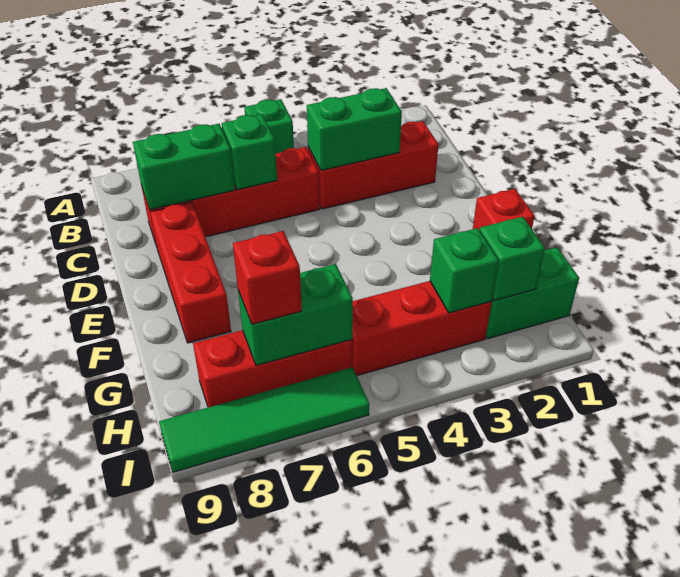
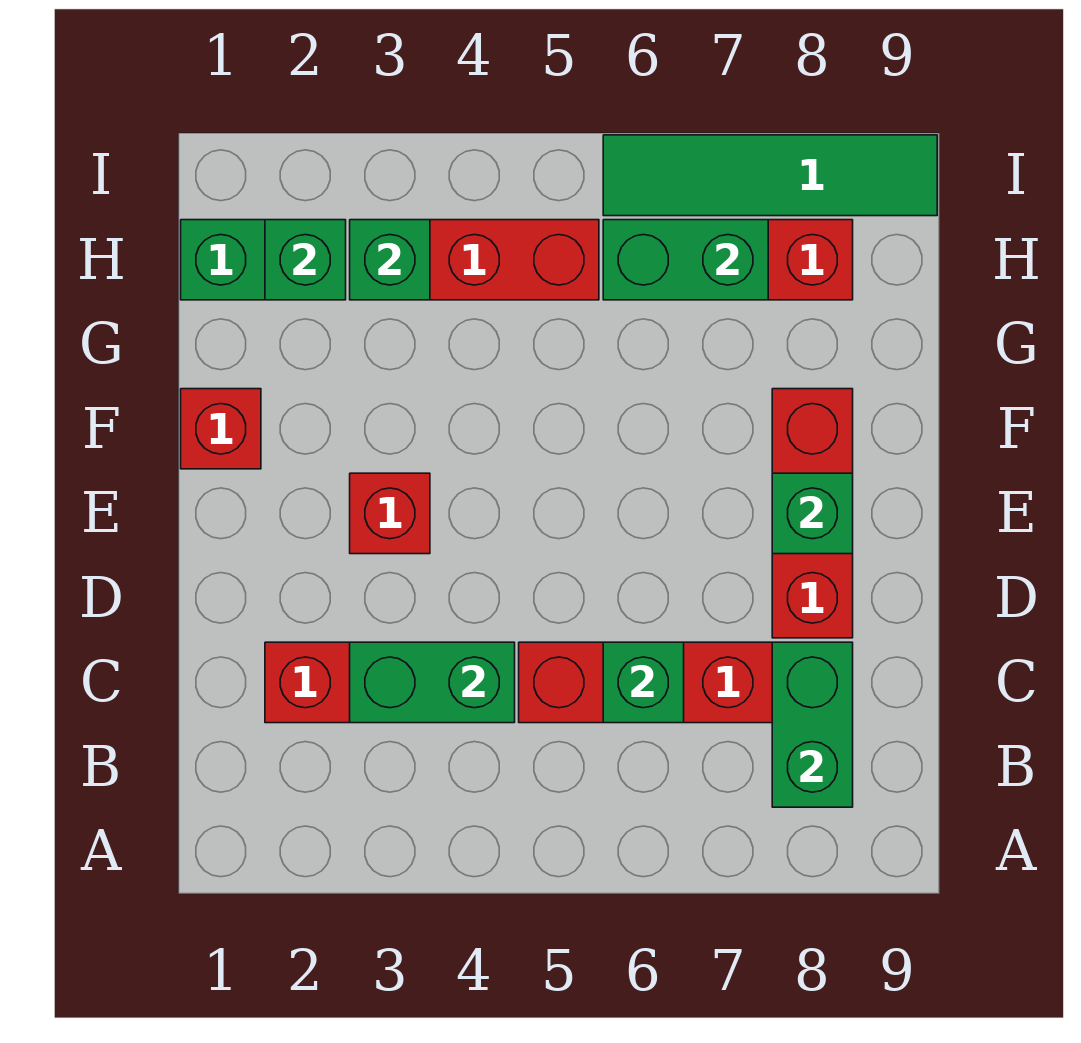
green 1x1 brick [244,99,294,153] -> green 1x1 brick moved to [772,473,853,554]
green 1x2 brick [133,124,235,210] -> green 1x2 brick turned to [772,642,853,807]
red 1x1 brick [233,231,302,324] -> red 1x1 brick moved to [350,473,430,554]

